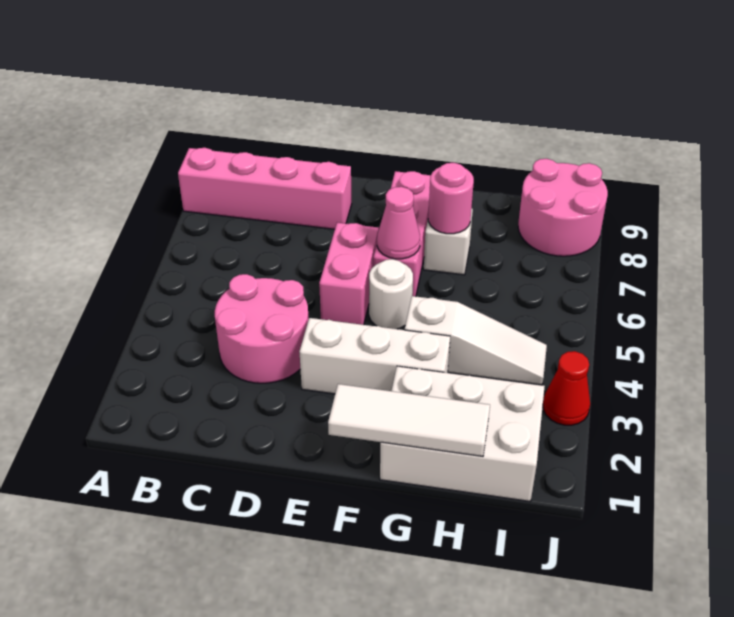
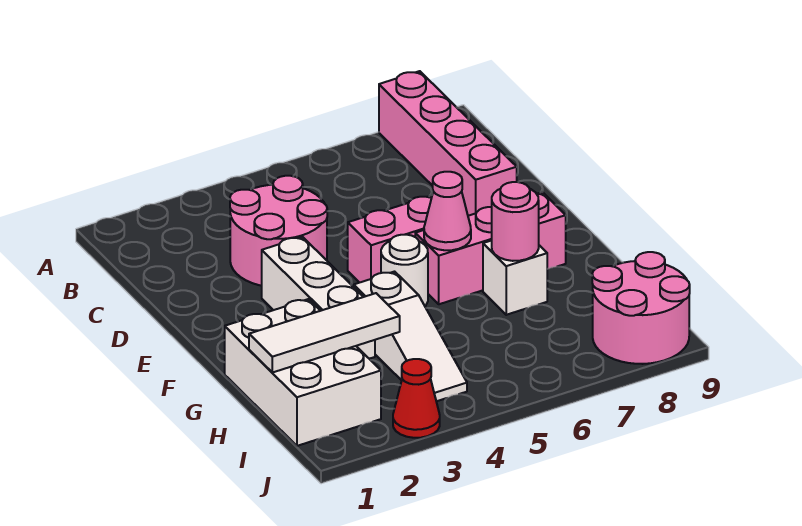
white 1x3 tile [328,384,490,456] -> white 1x3 tile turned to [249,293,400,373]

